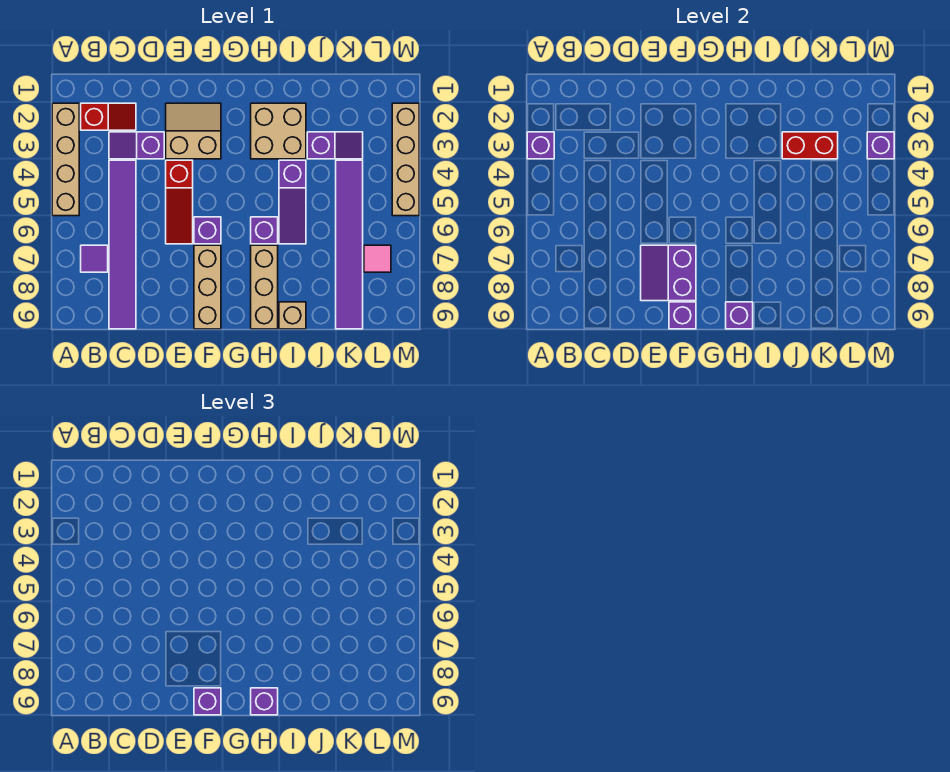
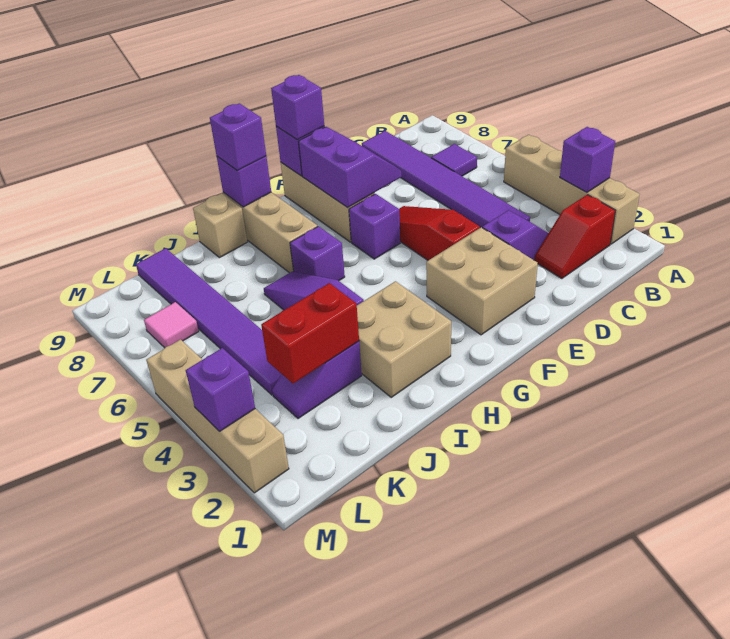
tan 2x2 slope [166,103,221,159] -> tan 2x2 brick [426,227,538,335]

